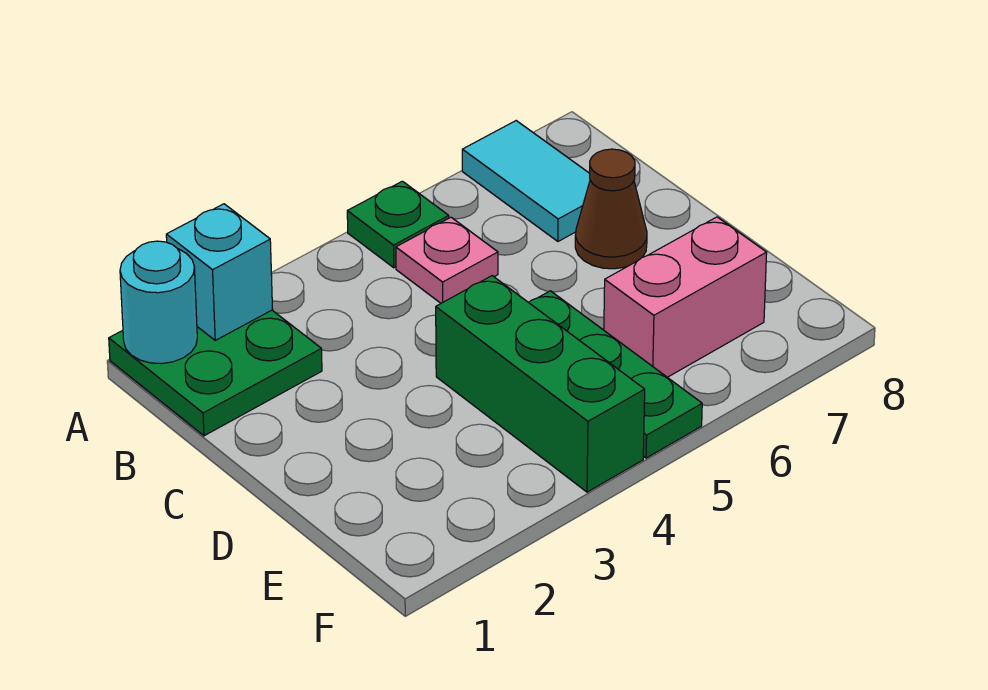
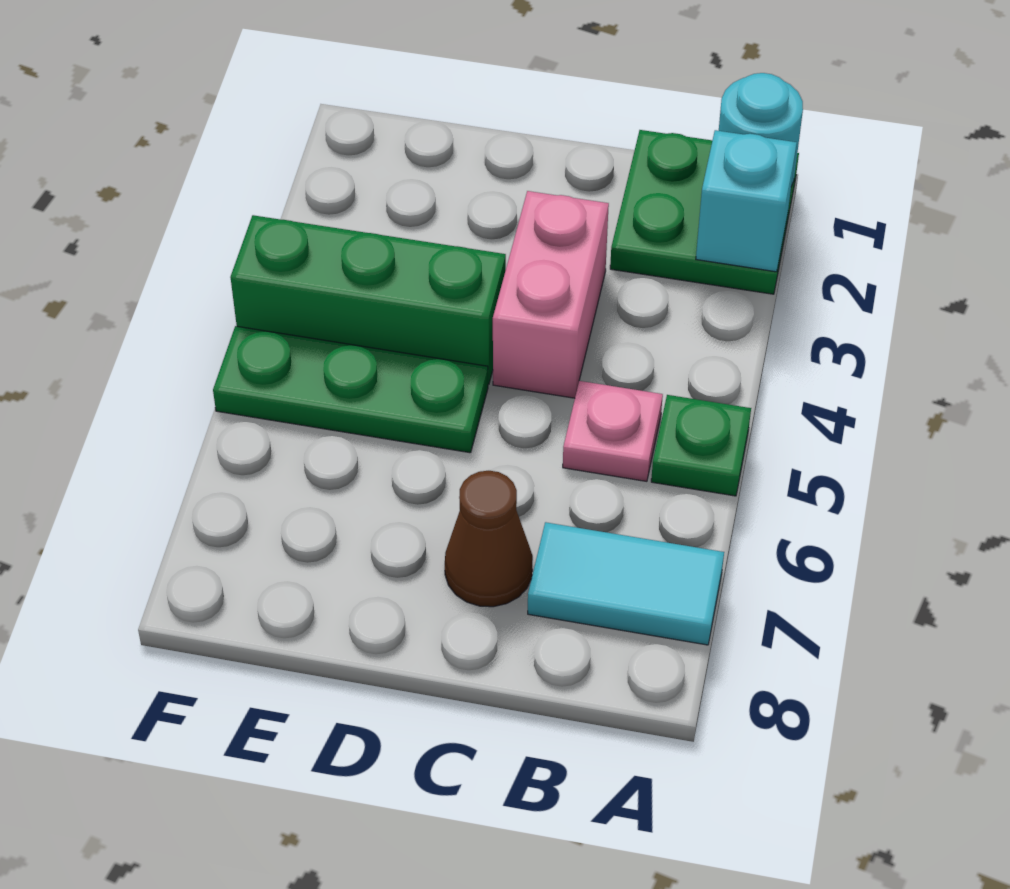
pink 1x2 brick [604,217,767,377] -> pink 1x2 brick moved to [493,191,609,398]

